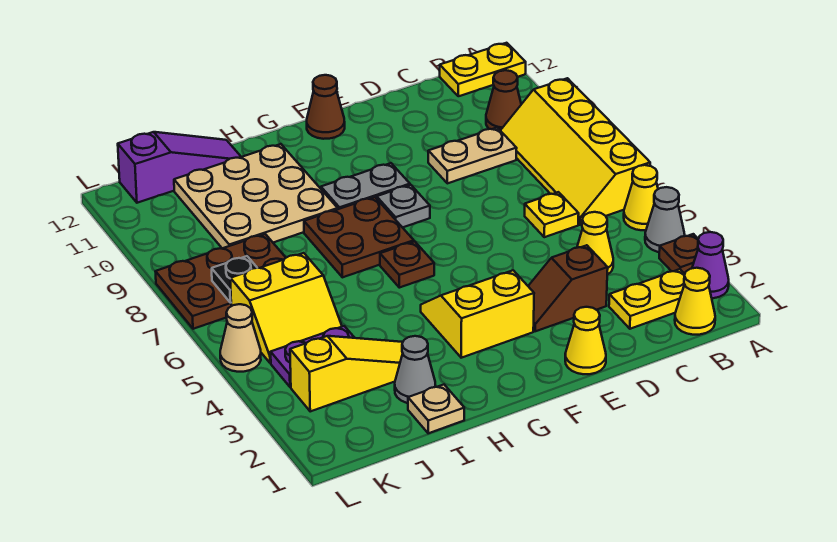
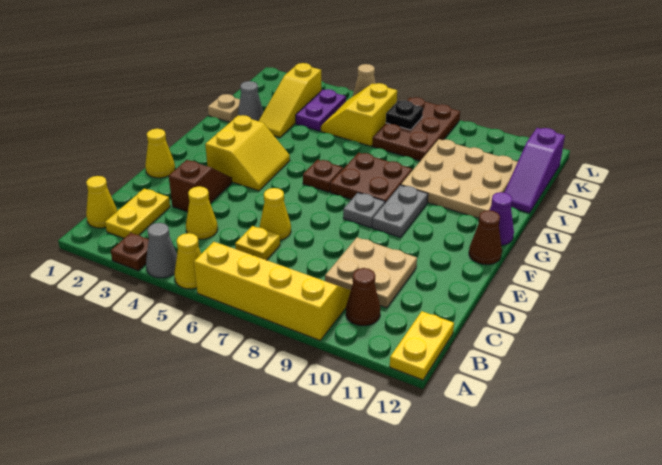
purple 1x1 cone [692,232,729,298] -> purple 1x1 cone moved to [490,192,514,245]
tan 1x2 plate [428,128,517,183] -> tan 2x2 plate [325,237,417,308]
none -> yellow 1x1 cone [260,188,291,240]

